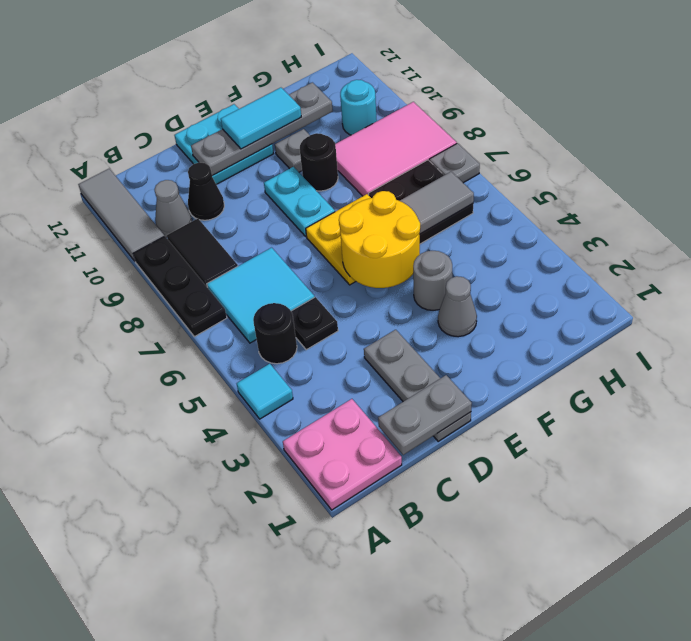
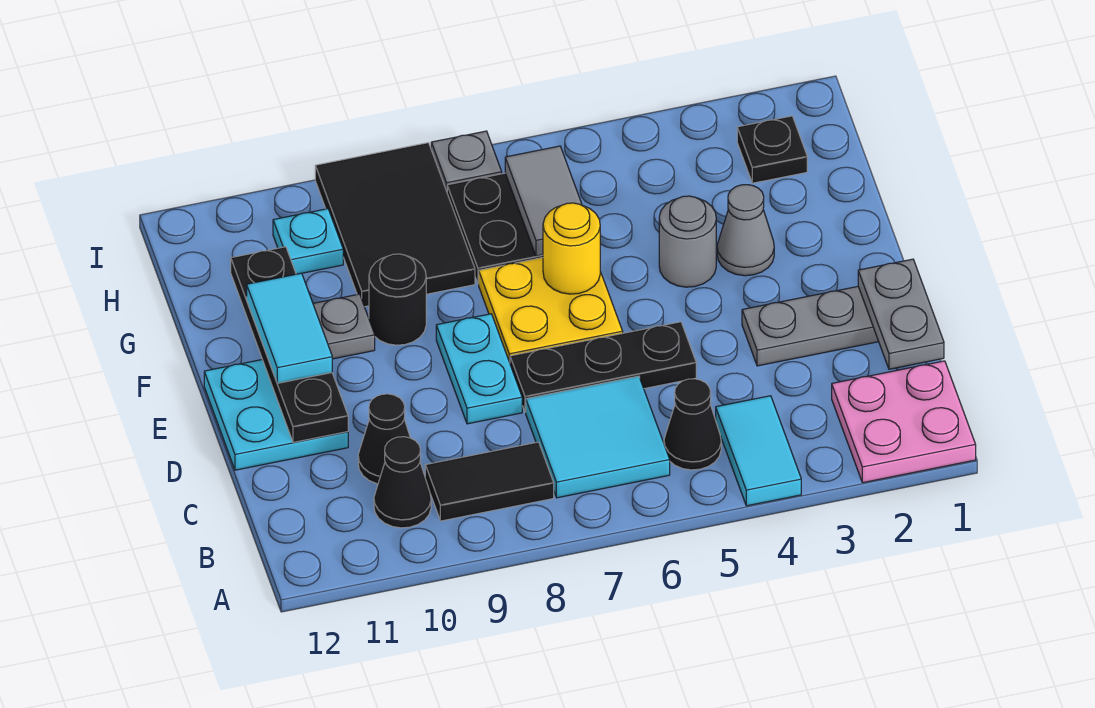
cyan 1x1 tile [237,364,293,419] -> cyan 1x2 tile [716,396,801,506]
black 1x3 plate [133,236,227,337] -> black 1x3 plate moved to [510,322,696,412]
grey 1x3 tile [78,169,164,261] -> none
black 1x1 round brick [253,303,297,364] -> black 1x1 cone [664,379,721,470]
grey 1x1 cone [154,180,192,237] -> black 1x1 cone [374,437,431,528]
black 1x1 plate [291,297,338,350] -> black 1x1 plate moved to [737,116,807,183]
grey 1x4 plate [191,82,333,176] -> black 1x4 plate [231,247,348,442]
yellow 2x2 round brick [339,191,420,288] -> yellow 1x1 round brick [543,203,600,294]
cyan 1x2 plate [264,167,335,236] -> cyan 1x2 plate turned to [436,314,522,424]
pink 2x3 tile [335,102,457,196] -> black 2x3 tile [315,143,475,307]
cyan 1x1 round brick [340,80,377,135] -> cyan 1x1 plate [273,209,343,274]

